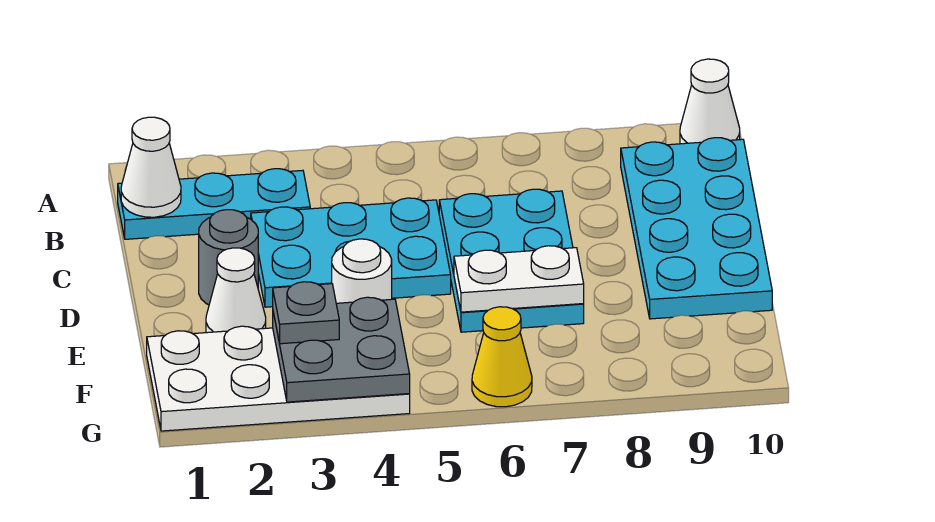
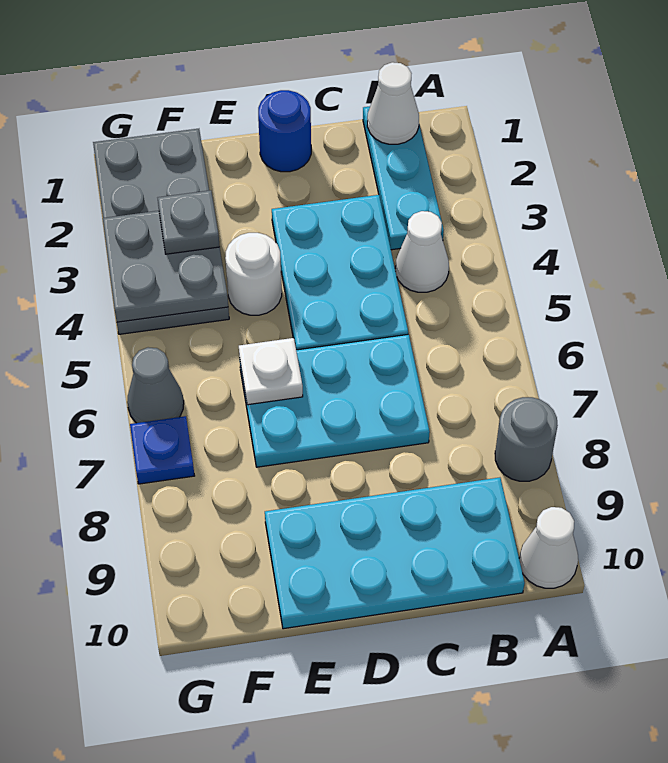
none -> blue 1x1 round brick [258,90,311,172]
grey 1x1 round brick [199,210,258,305] -> grey 1x1 round brick moved to [495,397,558,481]
white 1x1 cone [206,248,266,333] -> white 1x1 cone moved to [395,211,449,292]
white 1x2 plate [454,246,584,312] -> white 1x1 plate [239,338,303,405]
white 2x4 plate [147,326,410,431] -> grey 2x4 plate [93,129,229,334]
yellow 1x1 cone [472,307,532,407] -> grey 1x1 cone [127,347,184,423]
none -> blue 1x1 plate [130,416,195,484]

